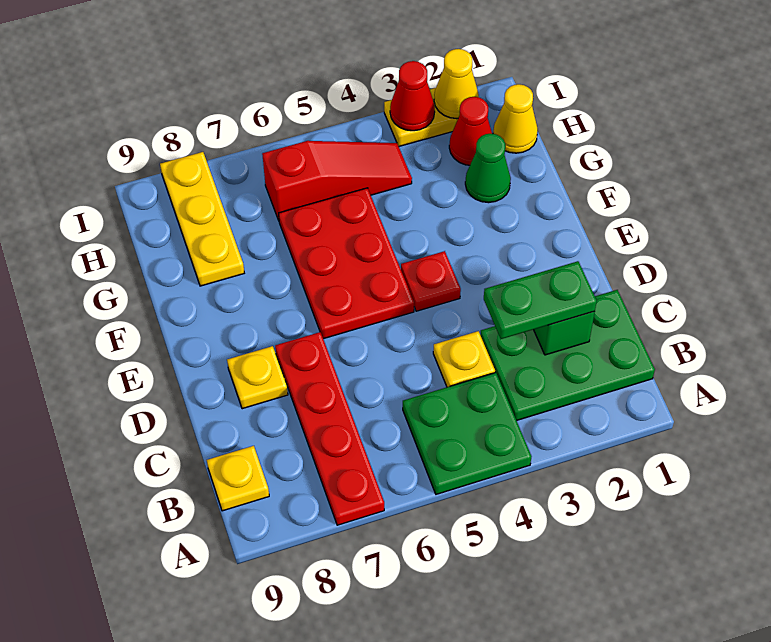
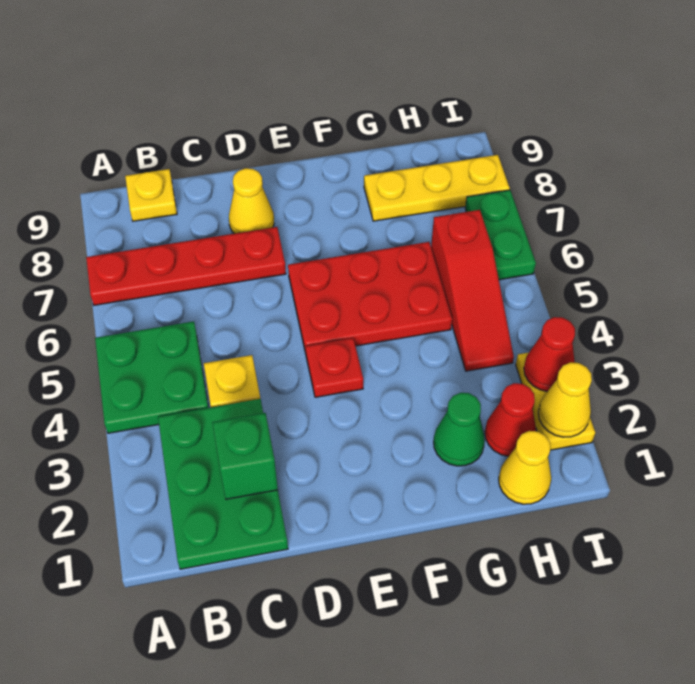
green 1x2 plate [484,261,597,339] -> green 1x2 plate moved to [465,190,536,280]
yellow 1x1 plate [227,346,288,409] -> yellow 1x1 cone [229,168,274,234]

